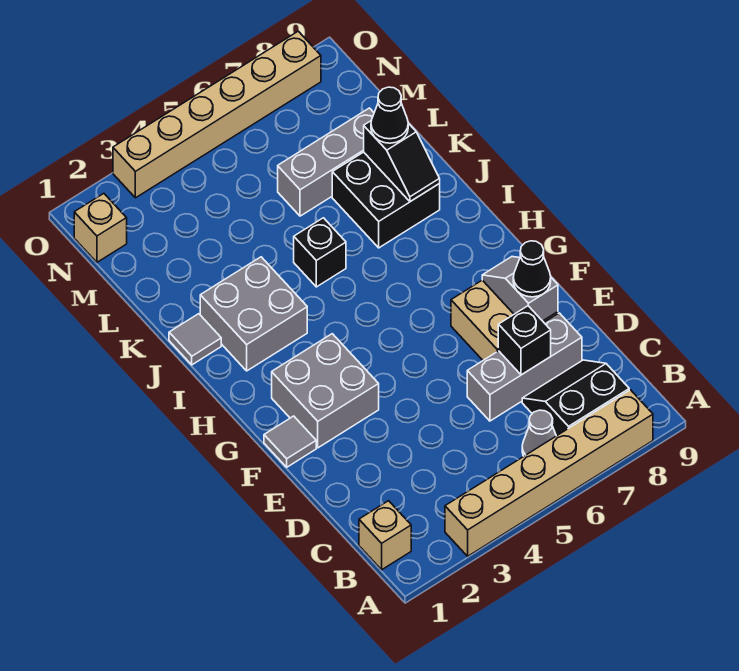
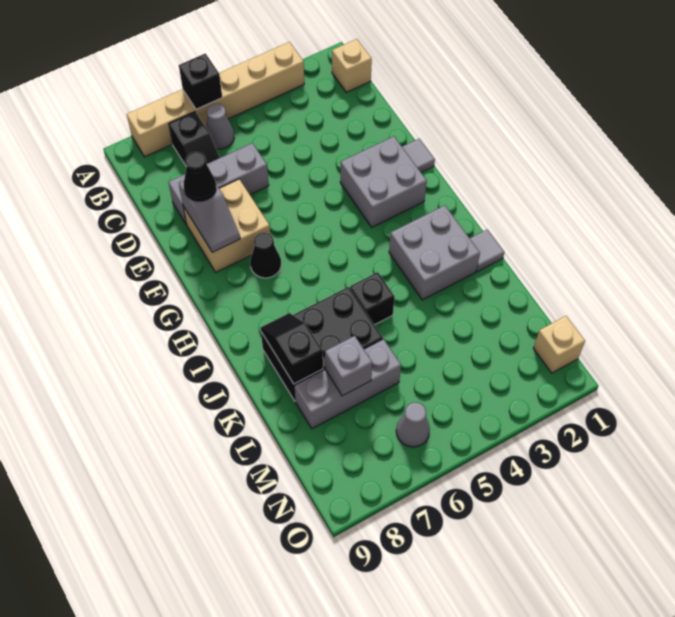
black 2x2 slope [522,360,629,436] -> black 1x2 slope [169,112,220,166]
black 1x1 brick [498,306,551,375] -> black 1x1 brick moved to [179,53,222,109]
black 2x2 brick [332,152,440,248] -> black 2x3 brick [261,287,383,401]
black 1x1 cone [371,87,408,143] -> black 1x1 cone moved to [250,233,281,278]
none -> grey 1x1 brick [325,336,372,396]
none -> grey 1x1 cone [396,402,430,447]
tan 1x6 brick [113,31,321,198] -> none

